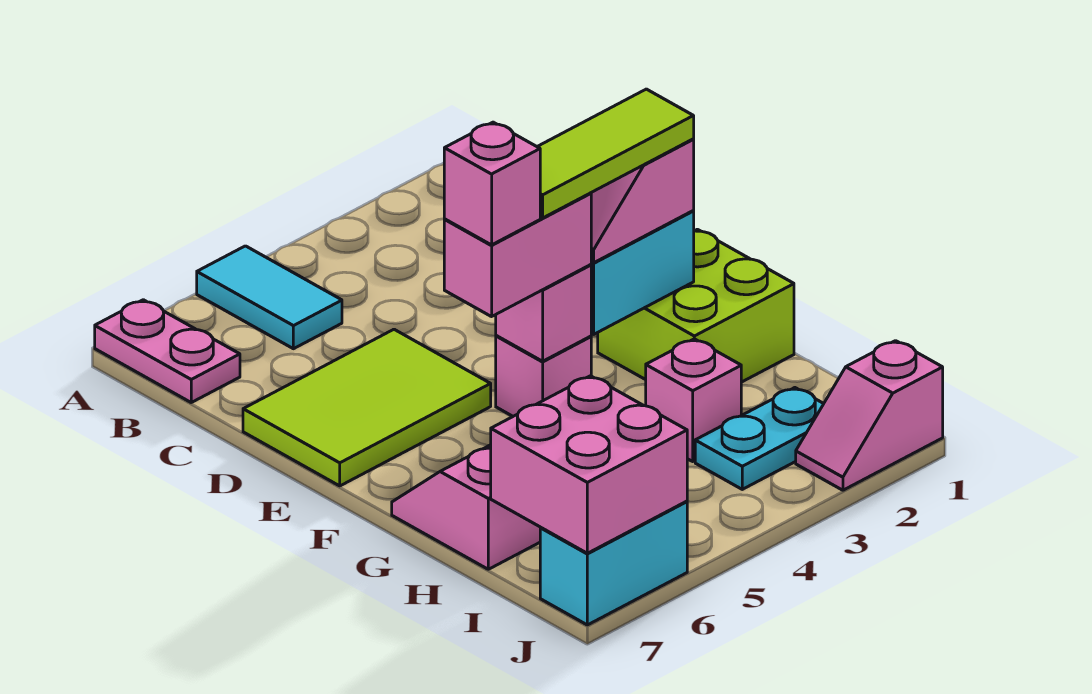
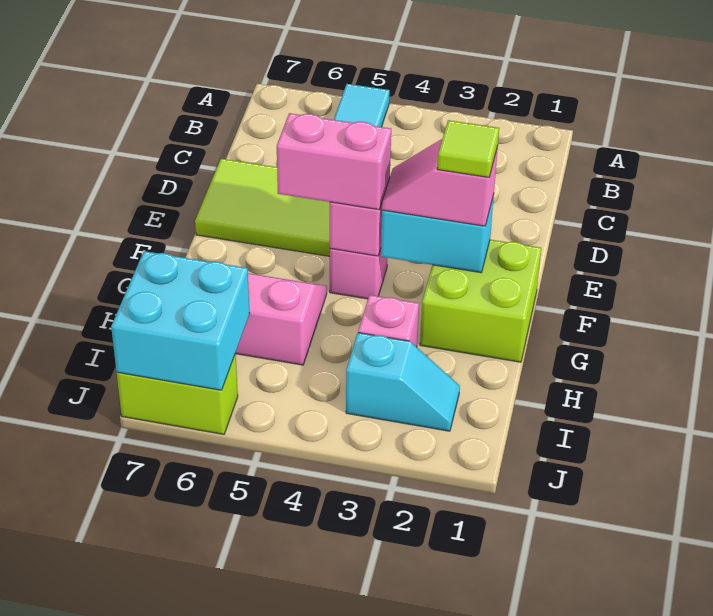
pink 1x2 plate [95,300,240,402] -> none
lime 1x3 tile [537,89,694,218] -> lime 1x1 tile [437,120,499,177]
pink 1x1 brick [444,122,540,245] -> none
cyan 1x2 plate [695,388,824,489] -> cyan 1x2 slope [346,333,460,431]
pink 2x2 brick [491,376,687,553] -> cyan 2x2 brick [111,251,250,390]
pink 1x2 slope [796,341,943,490] -> none
cyan 1x2 brick [540,501,687,625] -> lime 1x2 brick [117,353,238,434]

